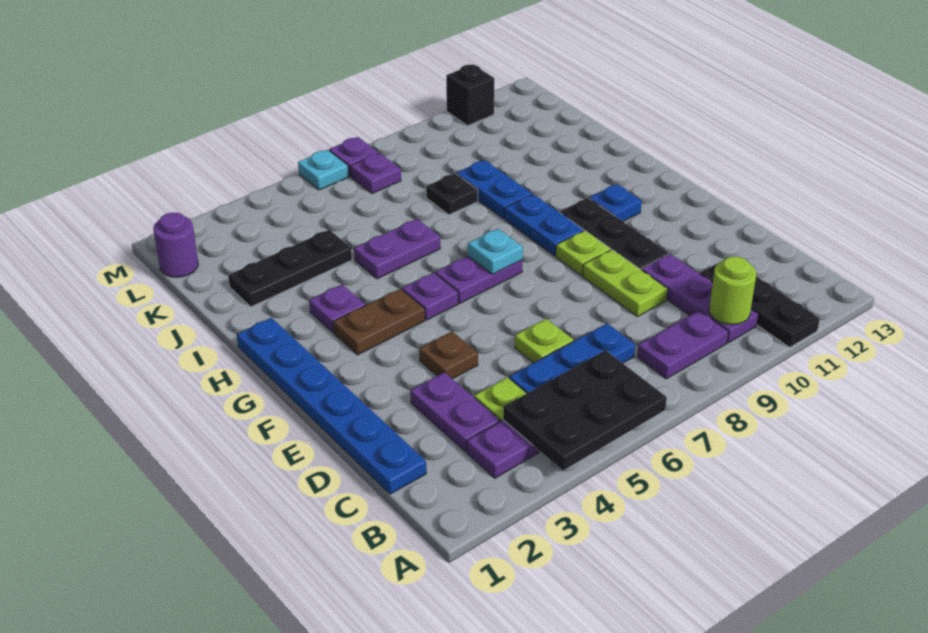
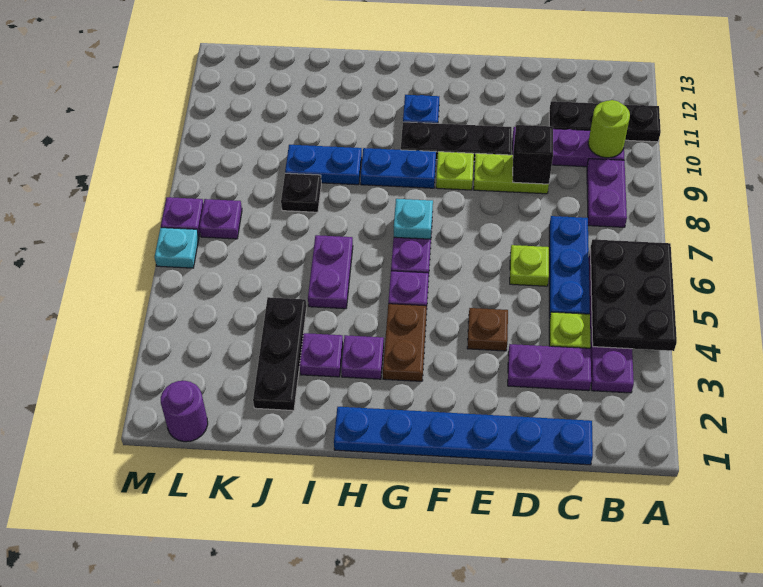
none -> purple 1x1 plate [300,333,343,377]
black 1x1 brick [446,65,494,126] -> black 1x1 brick moved to [513,125,553,184]

